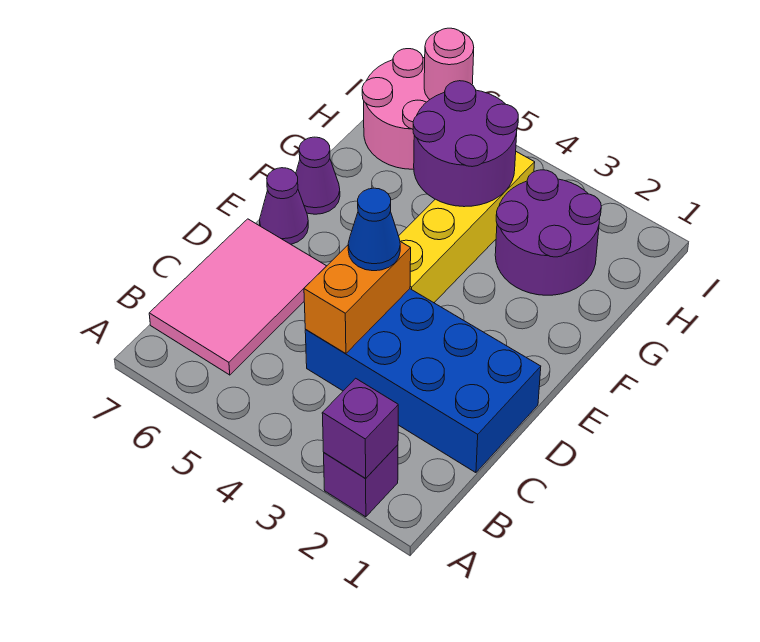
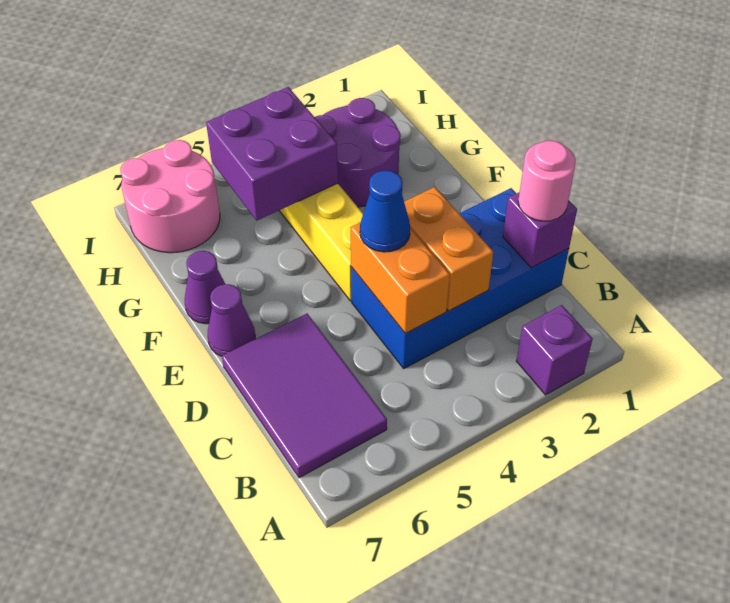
purple 1x1 brick [322,378,398,478] -> purple 1x1 brick moved to [503,192,577,268]
pink 2x3 tile [149,219,326,375] -> purple 2x3 tile [222,314,387,478]
none -> orange 1x2 brick [404,187,493,311]
purple 2x2 round brick [413,81,518,207] -> purple 2x2 brick [206,87,338,220]
pink 1x1 round brick [424,28,474,99] -> pink 1x1 round brick moved to [518,141,576,221]

